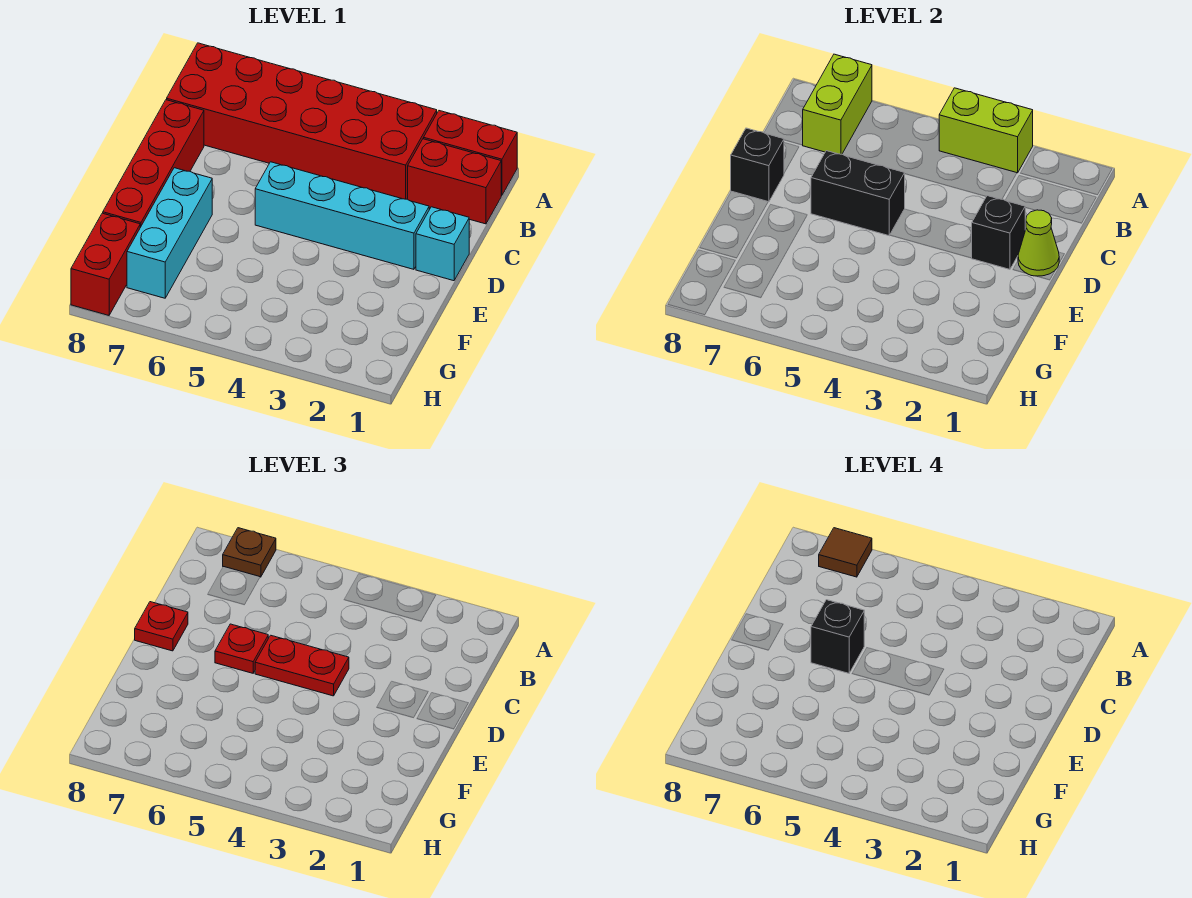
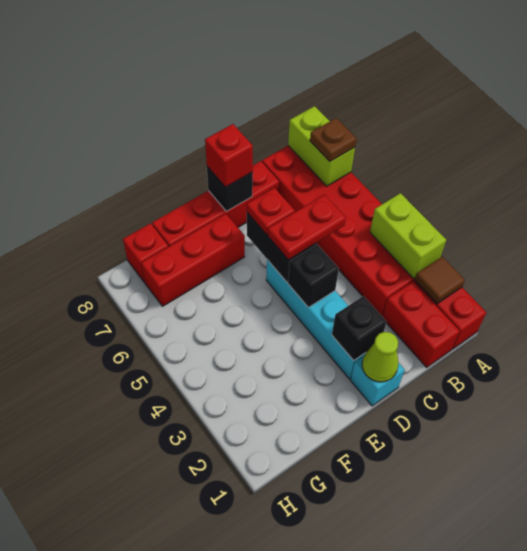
lime 1x2 brick [803,54,872,154] -> lime 1x2 brick turned to [288,106,355,186]
brown 1x1 tile [819,528,872,577] -> brown 1x1 tile moved to [415,257,465,304]
red 1x2 plate [255,635,349,696] -> red 1x2 plate turned to [268,195,346,260]
black 1x1 brick [811,600,864,673] -> black 1x1 brick moved to [288,245,339,307]
red 1x1 plate [135,602,188,651] -> red 1x1 brick [205,124,253,187]
cyan 1x3 brick [127,168,212,298] -> red 1x3 brick [141,214,245,306]
red 1x2 brick [71,213,140,315] -> red 1x1 brick [123,223,168,282]

